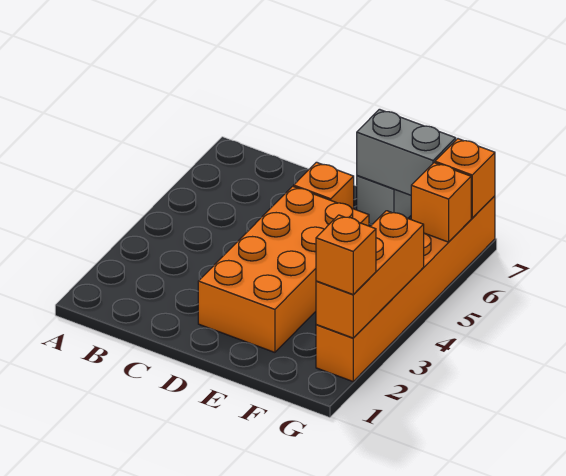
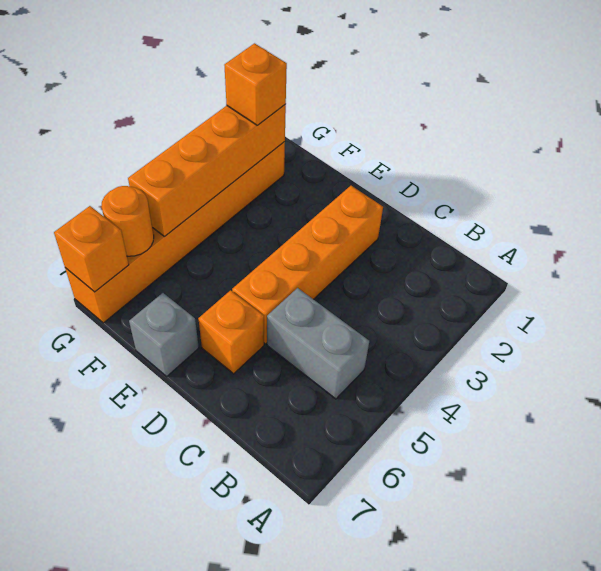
orange 2x4 brick [198,186,369,352] -> orange 1x4 brick [232,186,383,344]
grey 1x2 brick [357,109,456,195] -> grey 1x2 brick moved to [267,288,369,399]
orange 1x3 brick [316,211,424,338] -> orange 1x4 brick [128,104,286,236]
orange 1x1 brick [411,163,471,242] -> orange 1x1 round brick [101,186,154,256]

